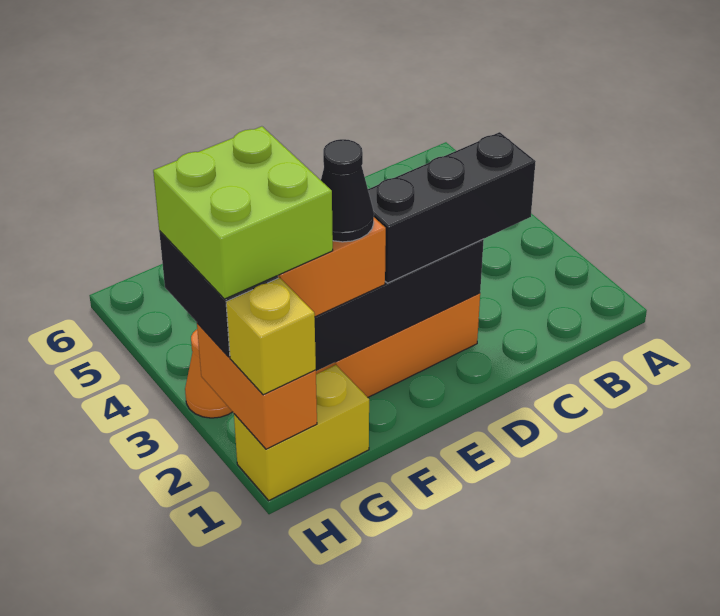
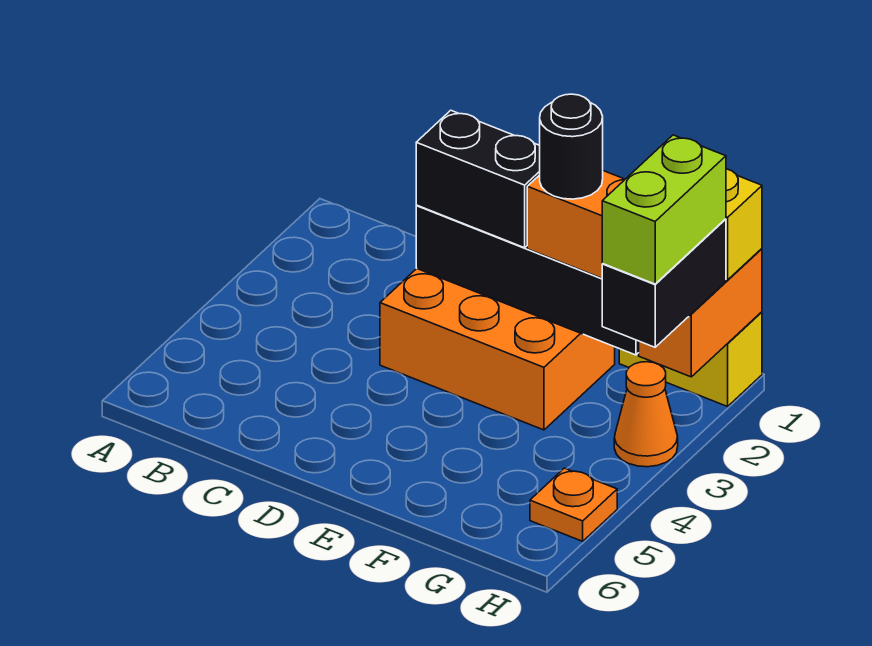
black 1x3 brick [368,132,536,283] -> black 1x2 brick [416,110,540,248]
black 1x1 cone [321,139,374,242] -> black 1x1 round brick [540,94,603,199]
lime 2x2 brick [153,126,333,299] -> lime 1x2 brick [602,135,726,284]
none -> orange 1x1 plate [530,468,617,541]

